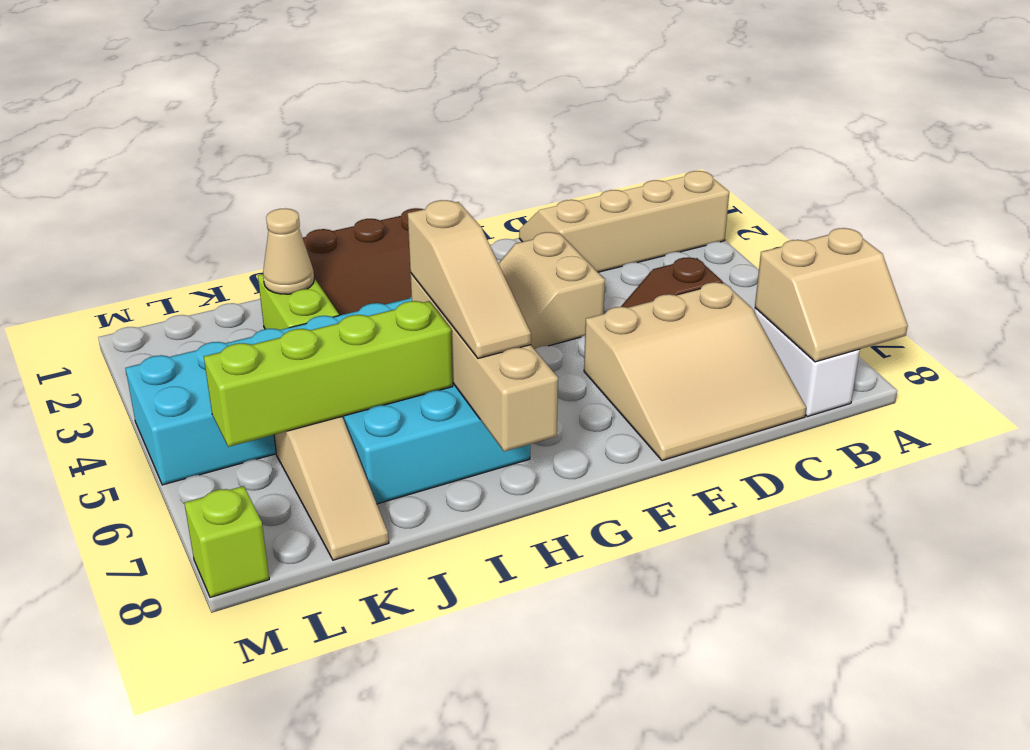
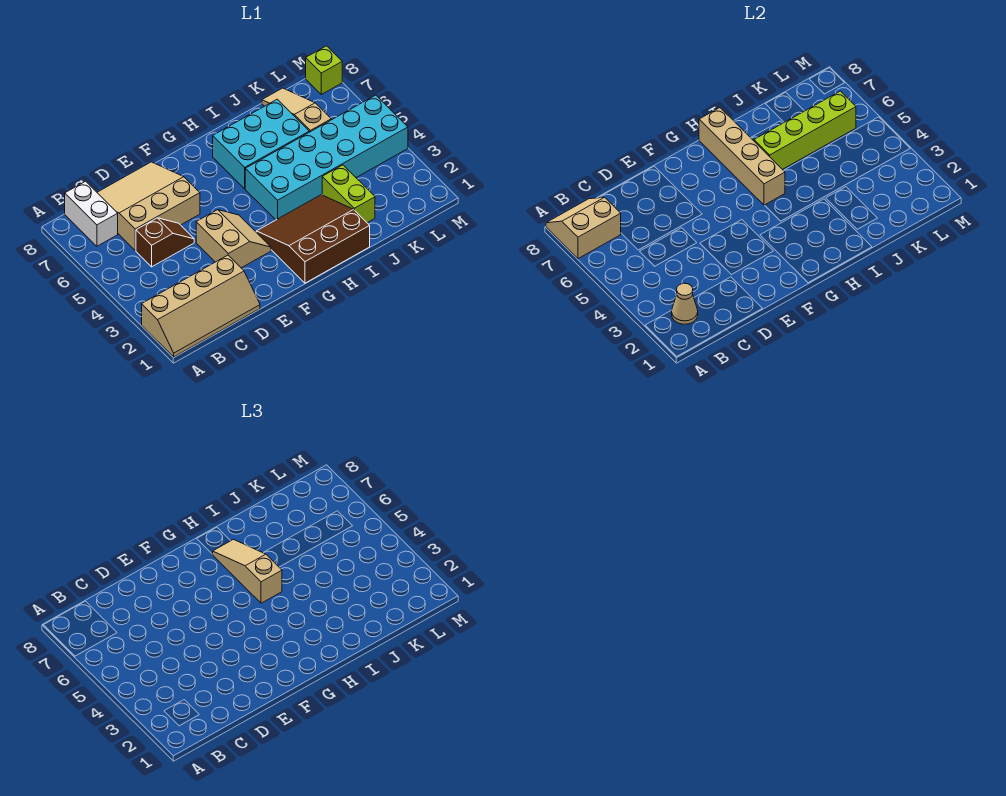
tan 1x1 cone [263,208,314,294] -> tan 1x1 cone moved to [672,283,698,324]

